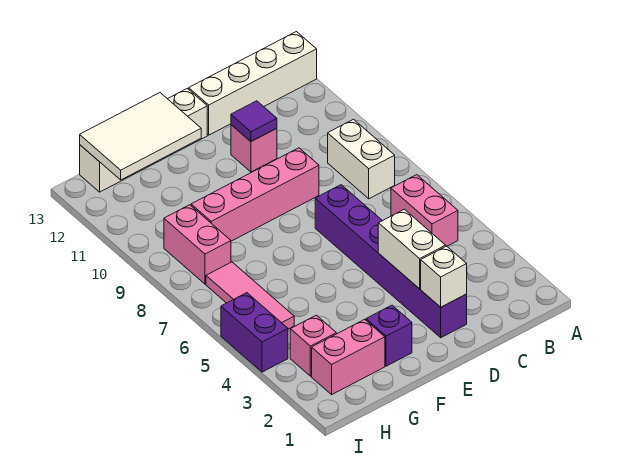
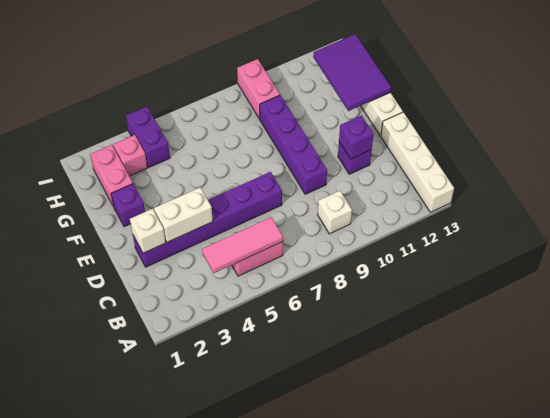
white 1x2 brick [328,119,395,199] -> white 1x1 brick [318,191,352,234]
pink 1x4 brick [191,148,319,241] -> purple 1x4 brick [260,95,327,194]
pink 1x1 brick [231,125,277,172] -> purple 1x1 brick [338,142,372,174]
purple 1x1 tile [231,101,277,142] -> purple 1x1 brick [339,115,373,159]
white 2x3 tile [80,93,201,180] -> purple 2x3 tile [313,34,391,111]
pink 1x3 tile [206,262,294,329] -> pink 1x3 tile moved to [202,217,283,273]
pink 1x2 brick [164,205,231,284] -> pink 1x2 brick turned to [237,59,280,119]
purple 1x2 brick [221,293,288,372] -> purple 1x2 brick turned to [126,107,170,167]

